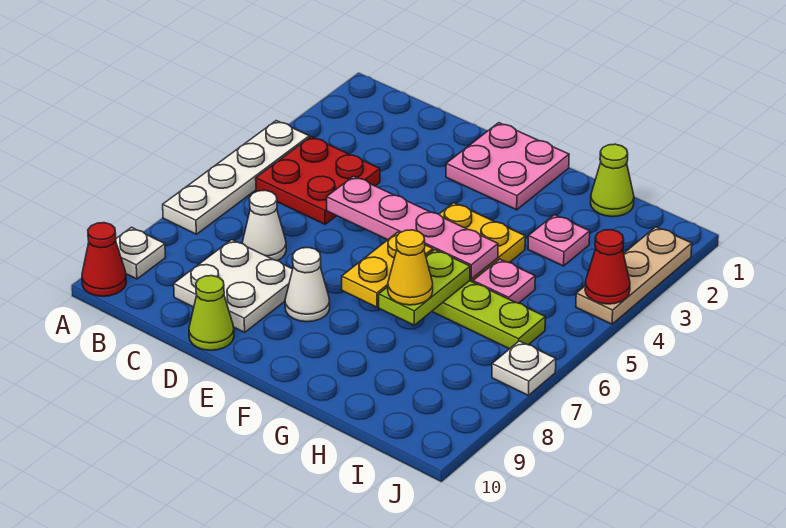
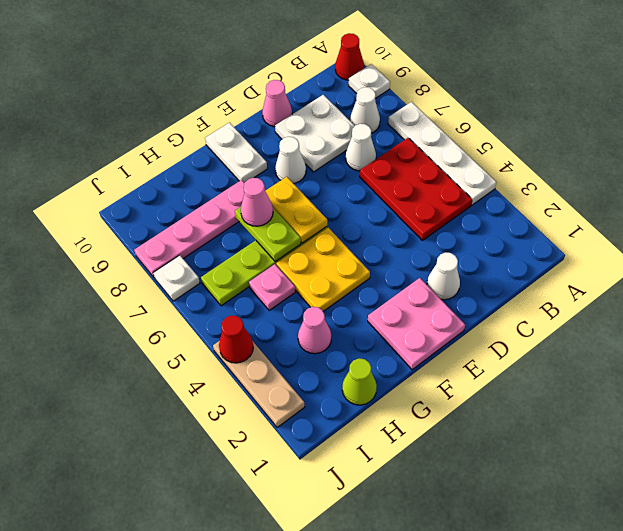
red 2x2 plate [256,137,380,224] -> red 2x3 plate [360,138,472,240]
none -> white 1x1 cone [350,87,380,133]
none -> white 1x1 cone [427,252,460,300]
pink 1x4 plate [327,176,498,279] -> pink 1x4 plate moved to [134,180,244,278]
lime 1x1 cone [189,276,234,350] -> pink 1x1 cone [262,80,292,127]
none -> white 1x2 plate [205,123,267,183]
yellow 1x1 cone [388,230,433,305] -> pink 1x1 cone [241,178,273,226]
pink 1x1 plate [528,215,590,266] -> pink 1x1 cone [298,307,331,354]

